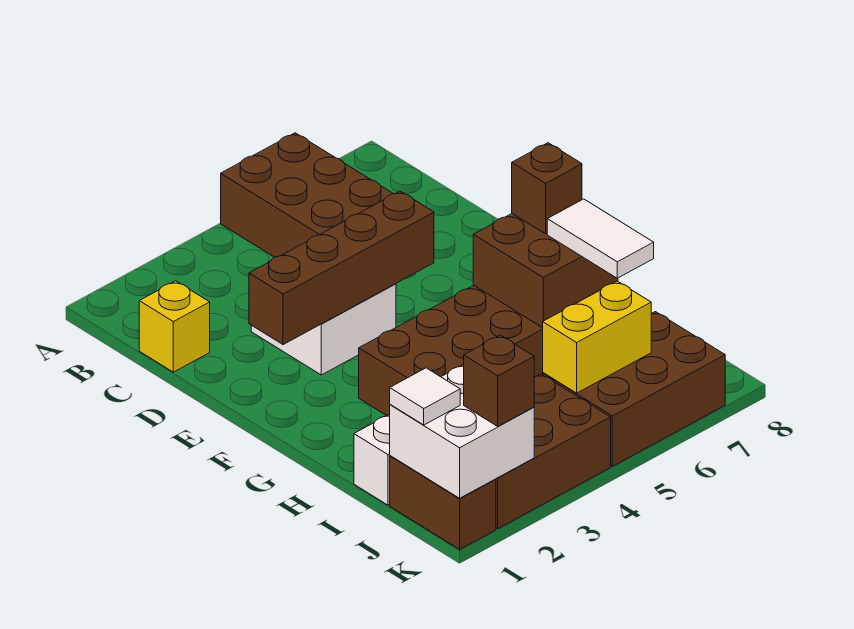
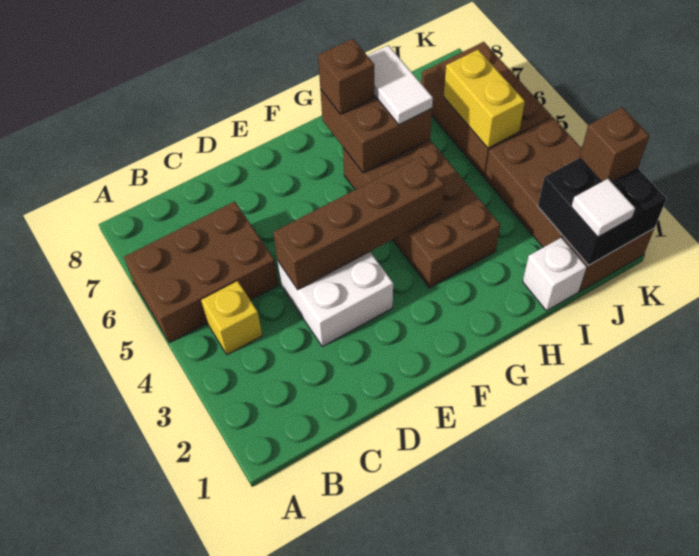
yellow 1x1 brick [139,281,210,372] -> yellow 1x1 brick moved to [201,281,262,355]
brown 1x4 brick [249,191,434,345] -> brown 1x4 brick turned to [273,156,444,290]
white 1x2 tile [547,199,654,278] -> white 1x2 tile turned to [367,45,433,125]
white 2x2 brick [390,365,534,498] -> black 2x2 brick [538,158,667,266]

